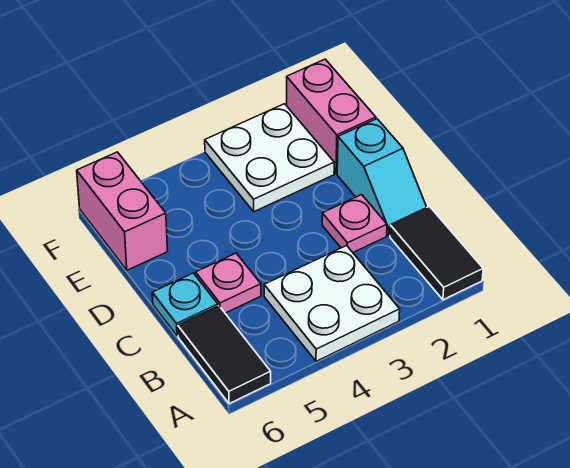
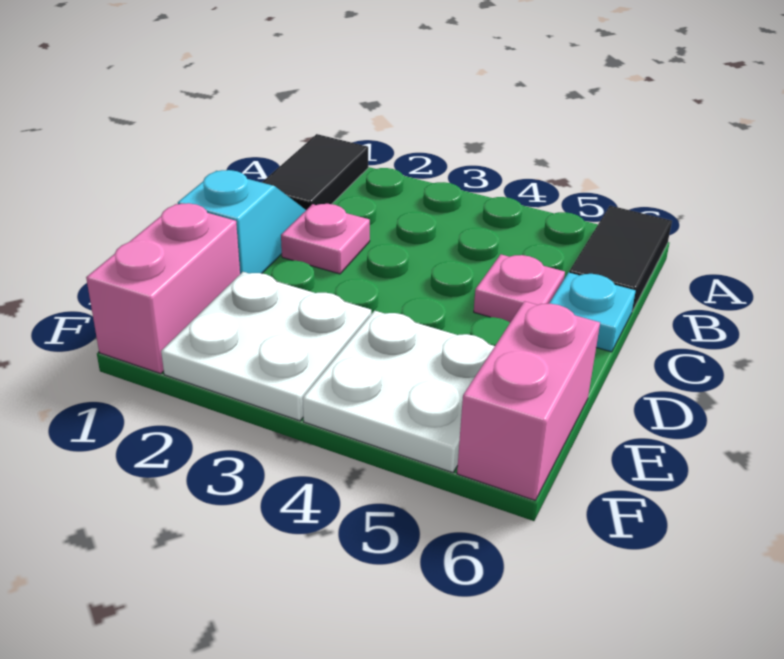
white 2x2 plate [264,246,400,361] -> white 2x2 plate moved to [303,311,495,473]

